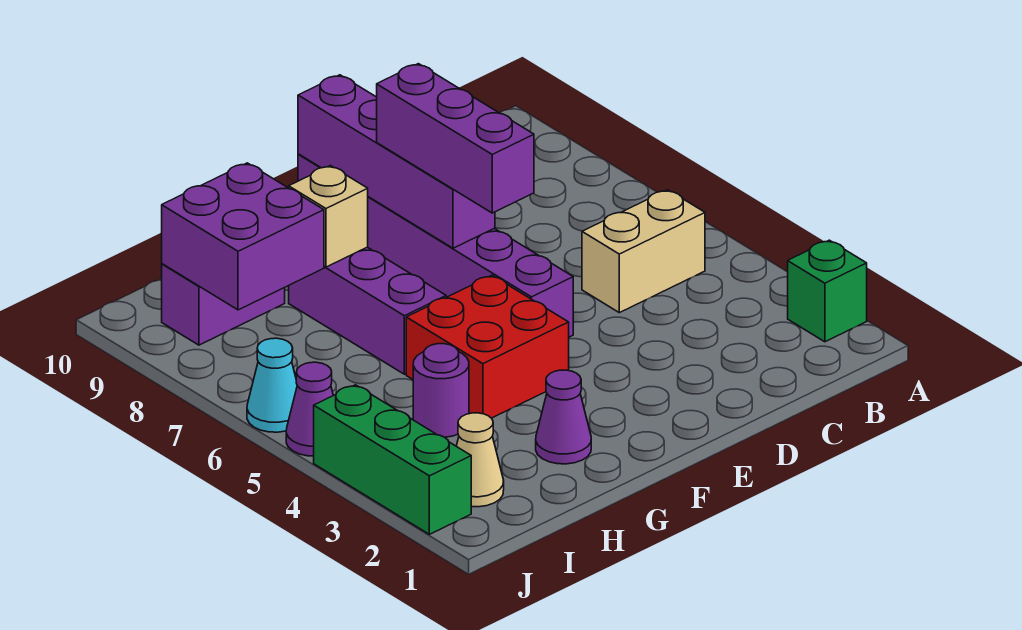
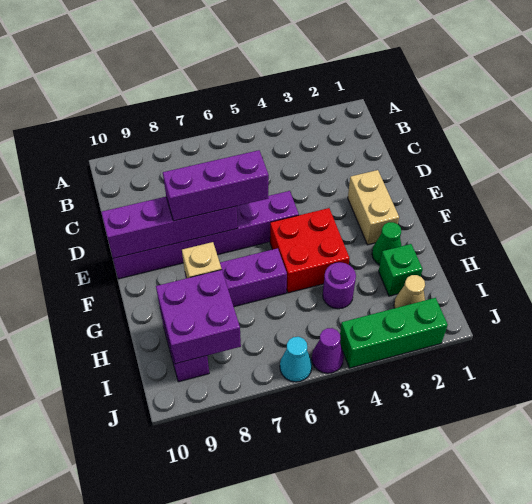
green 1x1 brick [788,240,867,342] -> green 1x1 brick moved to [379,244,423,296]
tan 1x2 brick [582,190,705,313] -> tan 1x2 brick moved to [348,170,399,245]
purple 1x1 cone [536,370,591,464] -> green 1x1 cone [372,222,401,265]

